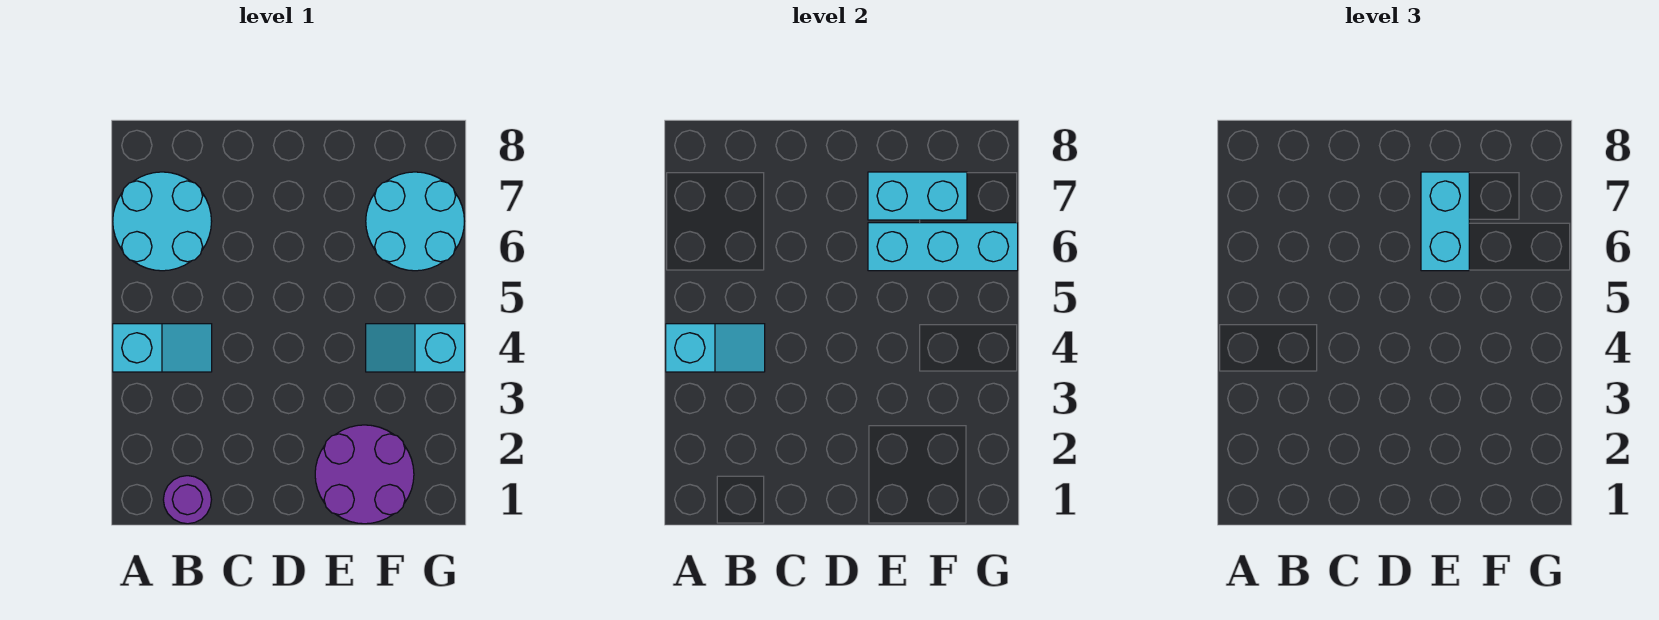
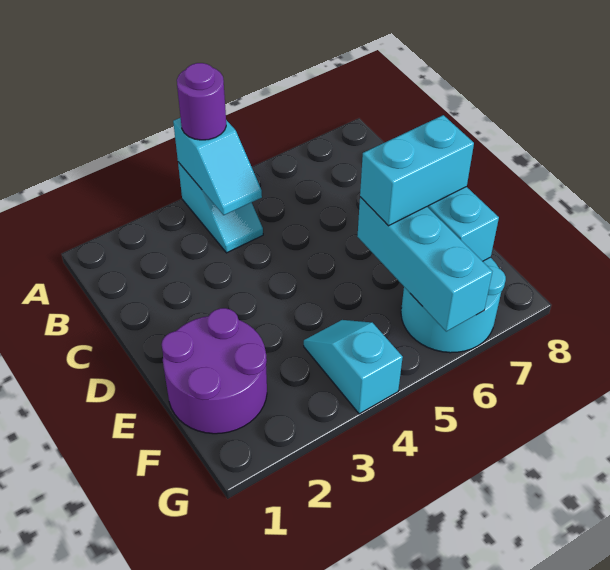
cyan 2x2 round brick [113,172,212,271] -> none
purple 1x1 round brick [163,476,212,524] -> purple 1x1 round brick moved to [177,63,226,140]

